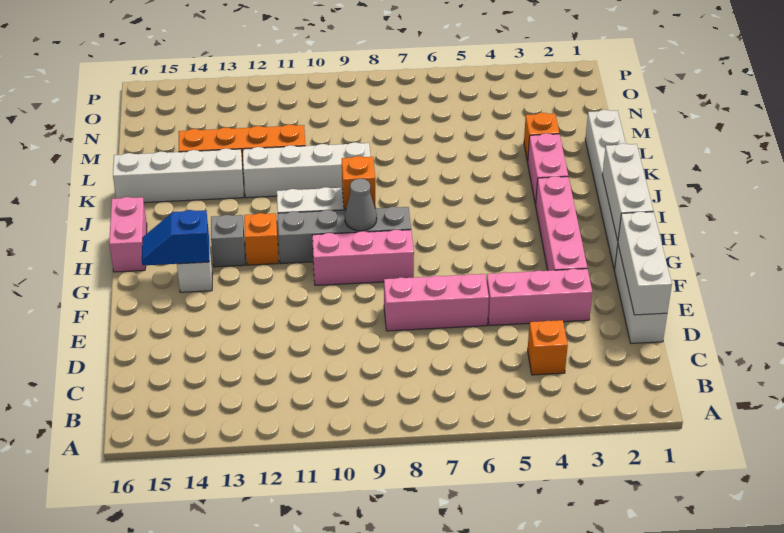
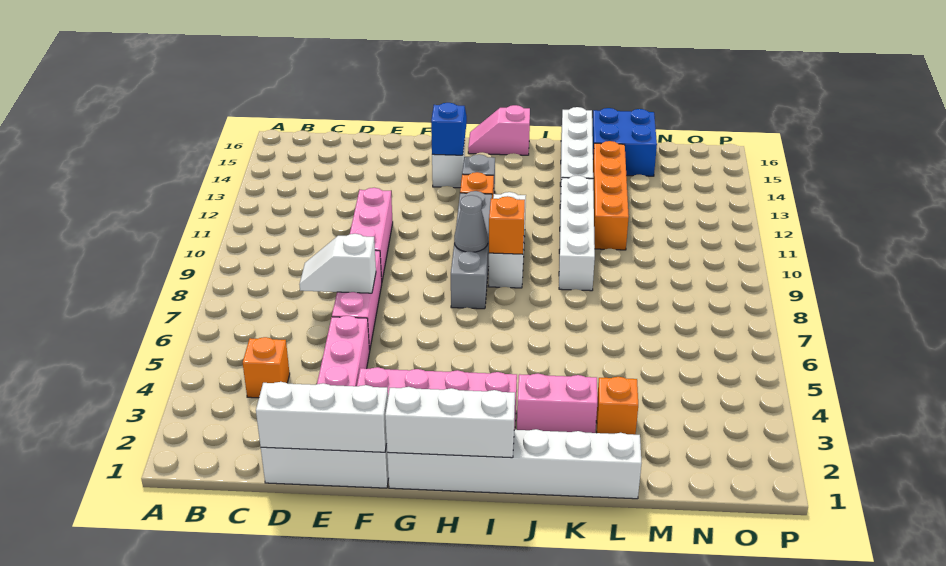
none -> white 1x2 slope [299,234,376,293]
pink 1x3 brick [312,229,414,285] -> pink 1x3 brick moved to [350,188,393,280]
pink 1x2 brick [109,197,147,272] -> pink 1x2 slope [468,105,530,155]
none -> blue 2x2 brick [592,108,657,176]

